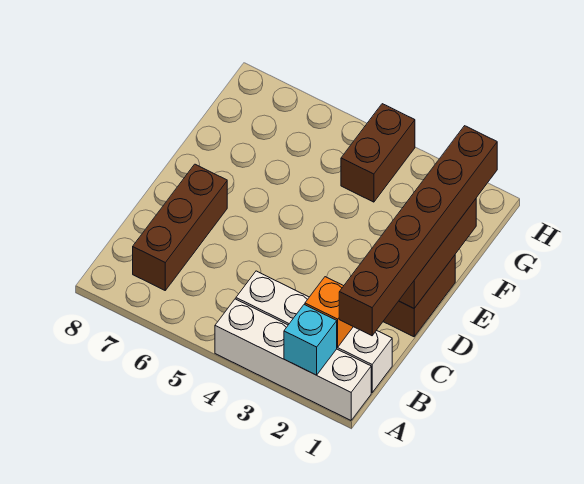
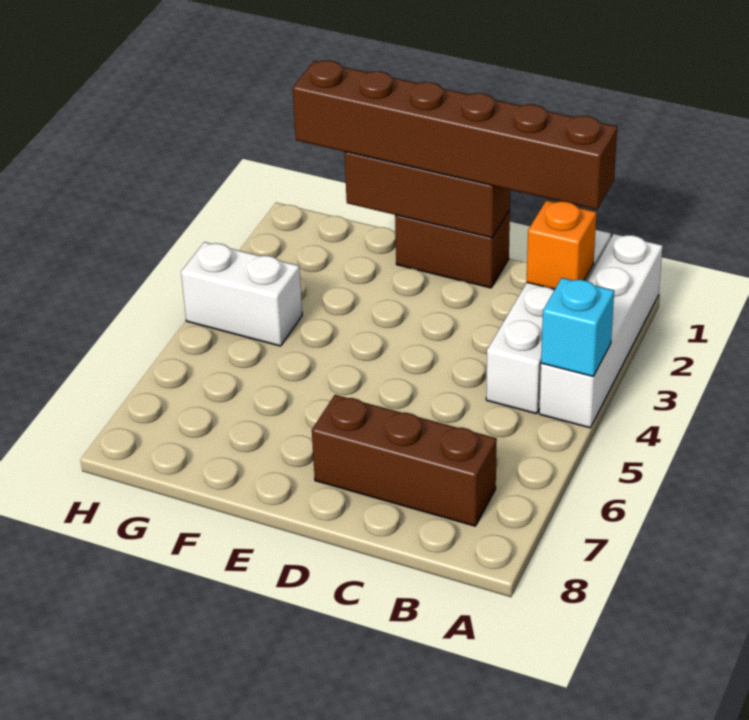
cyan 1x1 brick [284,305,337,375] -> cyan 1x1 brick moved to [541,278,614,376]
brown 1x2 brick [341,104,415,202] -> white 1x2 brick [181,242,302,346]

